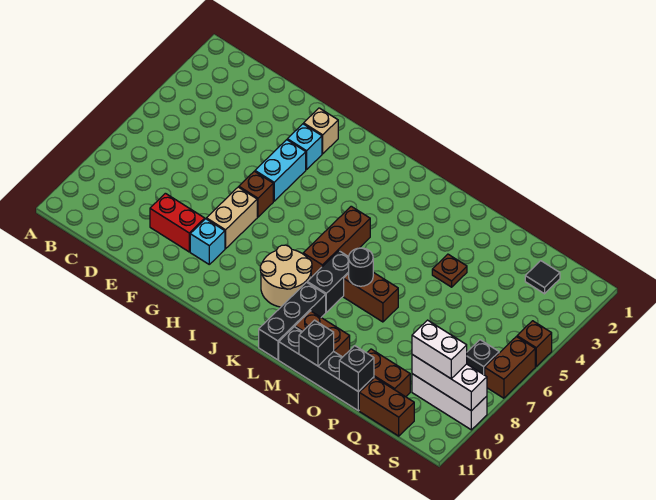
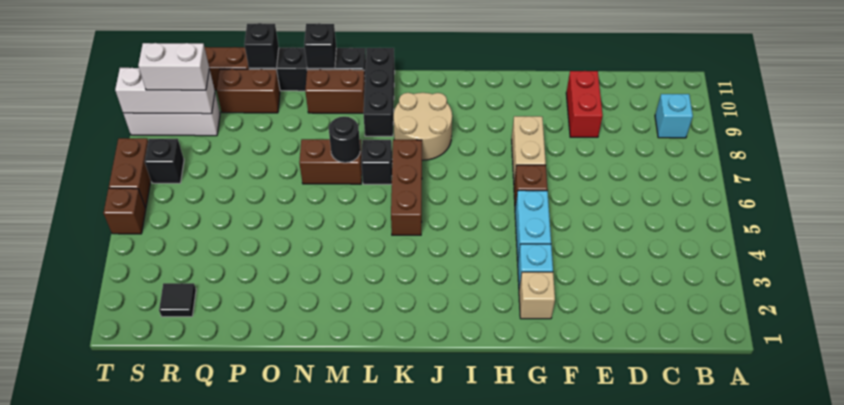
red 1x2 brick [150,193,205,252] -> red 1x2 brick turned to [566,71,603,137]
cyan 1x1 brick [190,219,225,264] -> cyan 1x1 brick moved to [655,94,693,138]
black 1x2 brick [307,251,349,312] -> black 1x1 brick [361,140,392,184]
brown 1x1 plate [432,254,467,287] -> none

